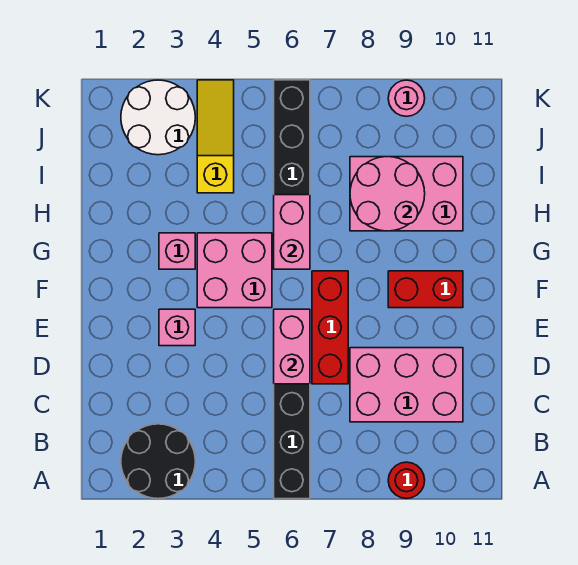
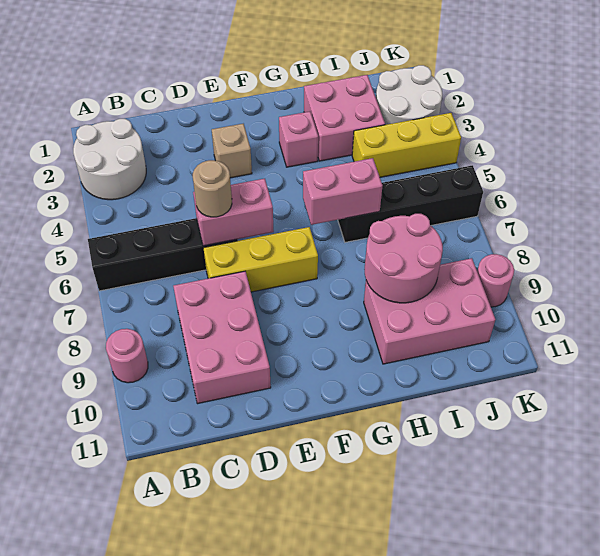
black 2x2 round brick [121,424,195,499] -> white 2x2 round brick [73,119,146,200]
red 1x1 round brick [388,462,425,499] -> pink 1x1 round brick [106,329,148,383]
none -> tan 1x1 round brick [193,160,232,217]
red 1x3 brick [312,271,348,384] -> yellow 1x3 brick [204,227,318,292]
pink 1x1 brick [159,309,195,346] -> tan 1x1 brick [212,124,252,178]
pink 2x2 brick [197,233,272,308] -> pink 2x2 brick moved to [304,75,385,161]
red 1x2 brick [388,271,463,308] -> none
pink 2x3 brick [350,157,463,231] -> pink 2x3 brick turned to [364,258,495,364]
yellow 1x3 slope [197,80,234,193] -> yellow 1x3 brick [352,113,461,177]

